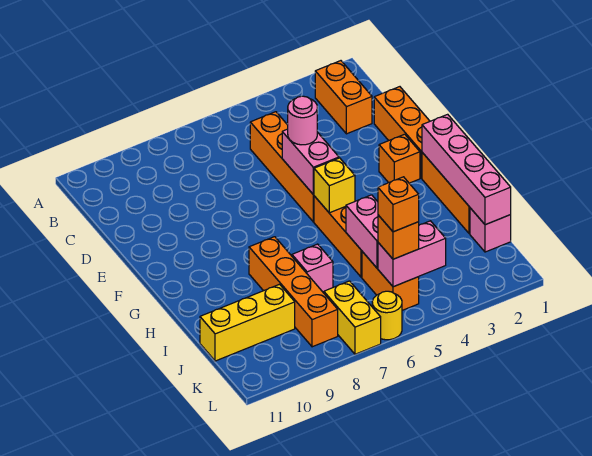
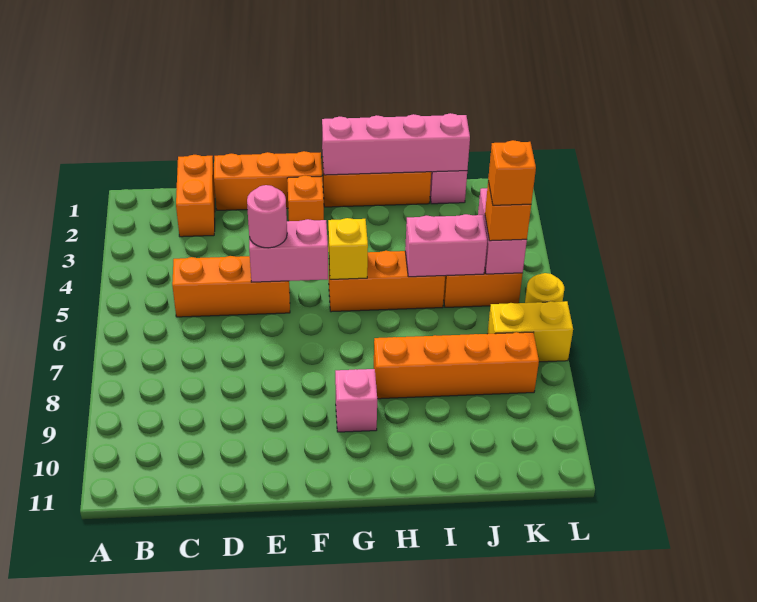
orange 1x2 brick [315,61,372,134] -> orange 1x2 brick turned to [176,155,215,237]
orange 1x4 brick [250,112,314,222] -> orange 1x3 brick [172,256,290,317]
pink 1x1 brick [292,244,333,293] -> pink 1x1 brick moved to [335,369,377,432]
yellow 1x3 brick [200,284,295,361] -> none

